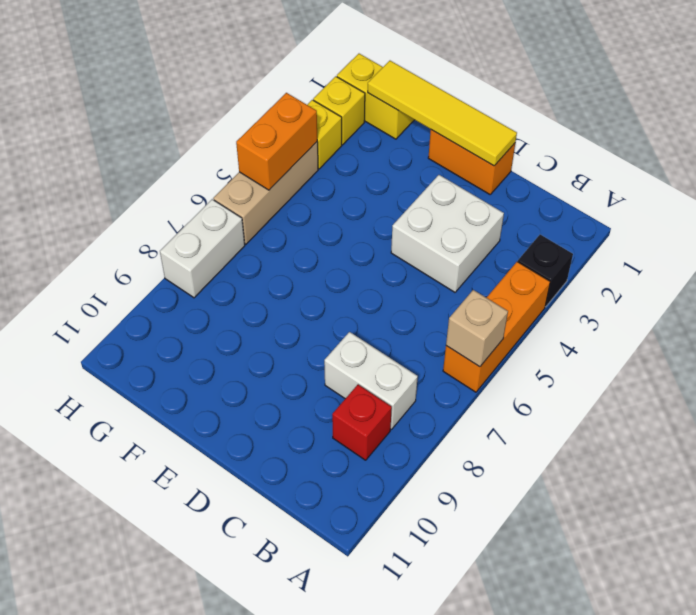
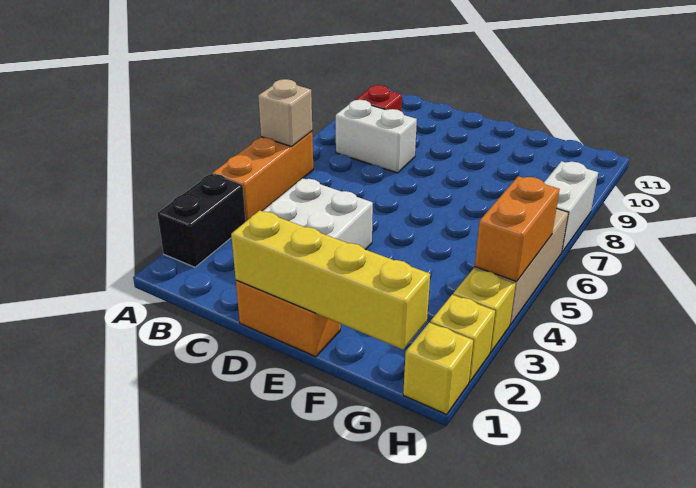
black 1x1 brick [518,235,573,307] -> black 1x2 brick [157,174,246,267]
yellow 1x4 tile [368,61,517,166] -> yellow 1x4 brick [231,210,430,350]
yellow 1x2 brick [337,54,414,139] -> yellow 1x1 brick [403,323,473,415]

